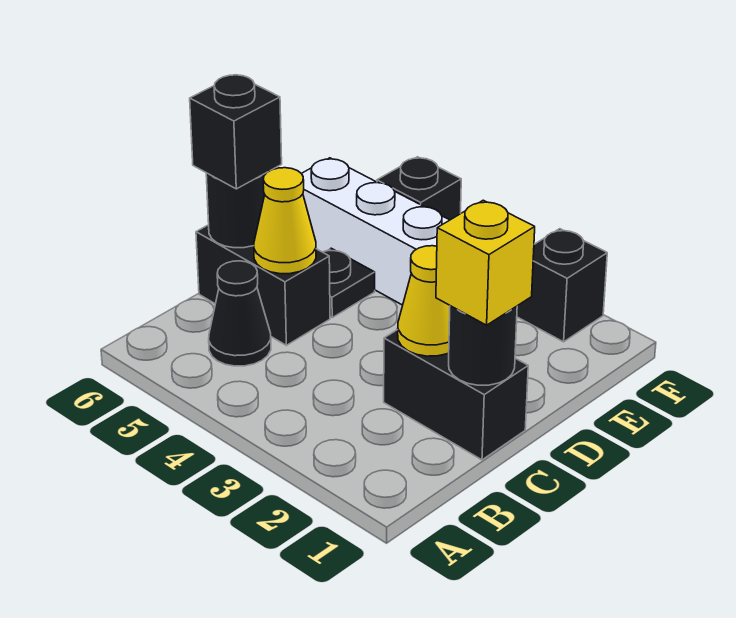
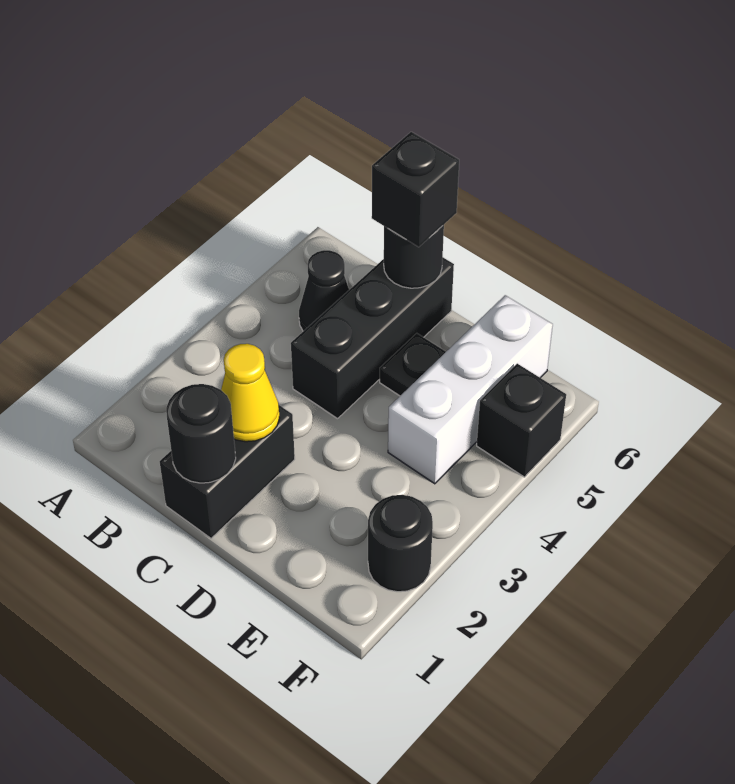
yellow 1x1 brick [436,200,535,325] -> none
black 1x2 brick [196,225,330,345] -> black 1x3 brick [291,258,454,419]
yellow 1x1 cone [254,168,316,274] -> none
black 1x1 brick [517,229,607,342] -> black 1x1 round brick [368,495,433,592]

